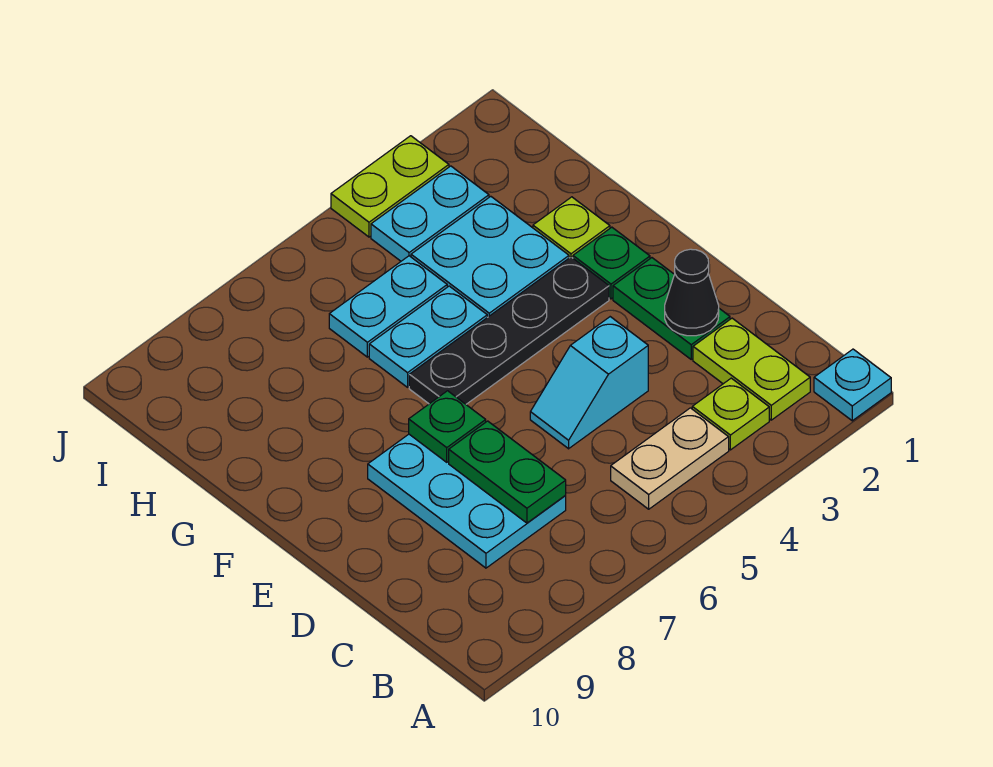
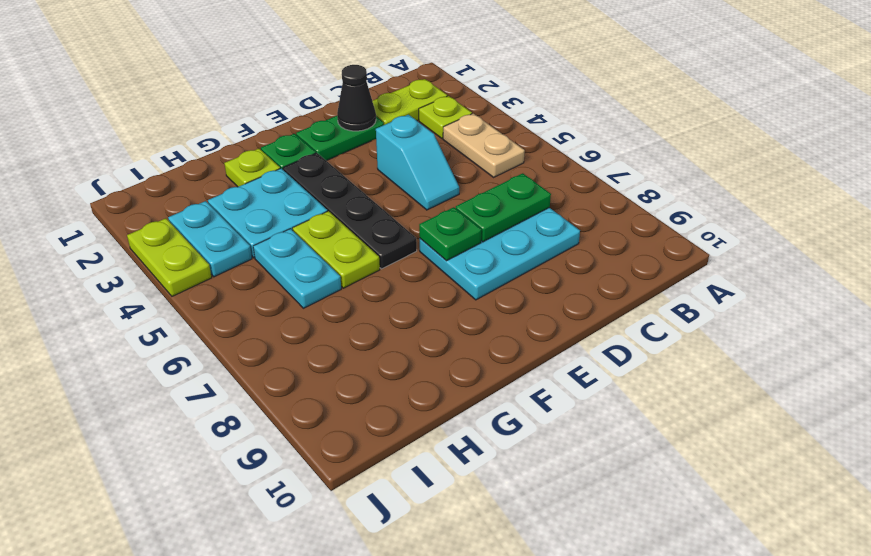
cyan 1x1 plate [814,349,891,421] -> none
cyan 1x2 plate [369,286,487,387] -> lime 1x2 plate [293,211,380,288]

